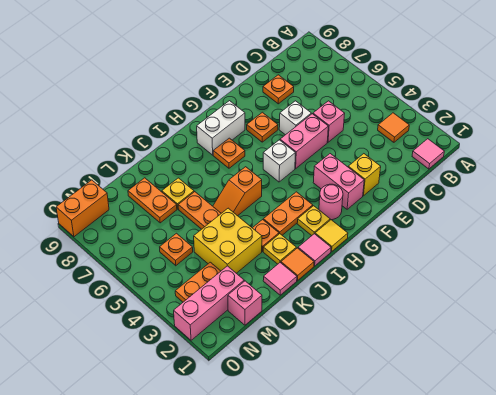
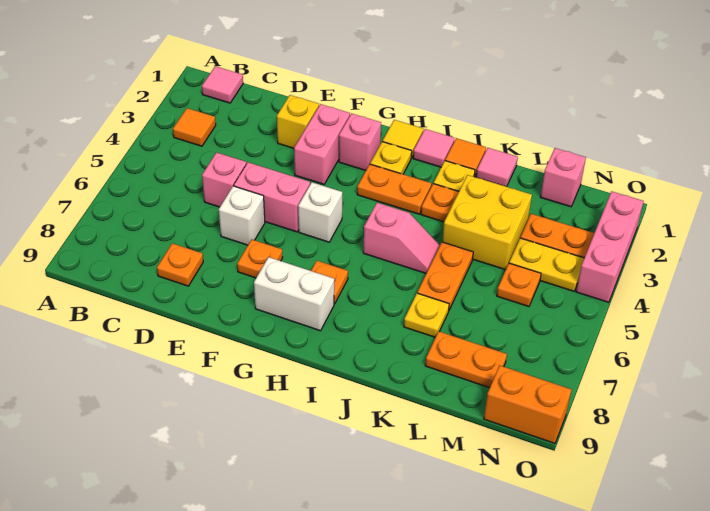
pink 1x1 round brick [319,184,343,220] -> pink 1x1 brick [339,113,381,171]
orange 1x2 slope [213,167,262,216] -> pink 1x2 slope [363,203,440,273]
orange 1x2 plate [128,178,177,223] -> orange 1x2 plate turned to [425,331,507,388]
pink 1x3 brick [174,266,244,340] -> pink 1x3 brick turned to [576,191,644,302]
none -> yellow 1x2 plate [509,238,584,291]

